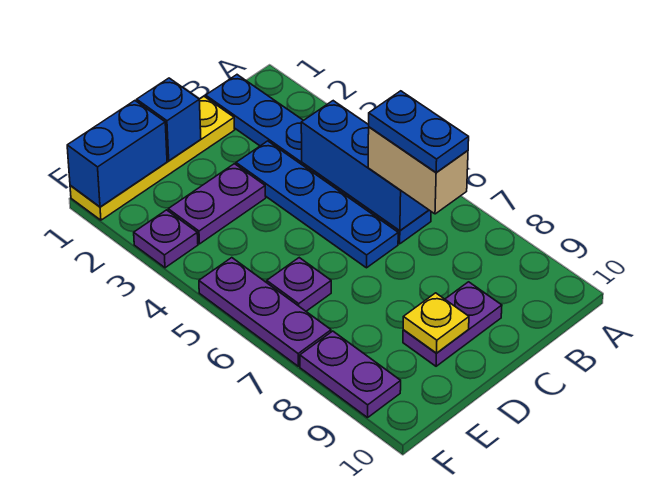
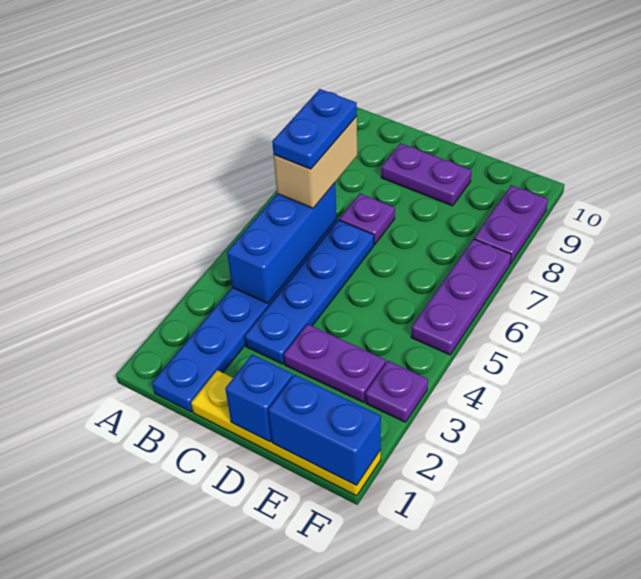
yellow 1x1 plate [403,293,469,353] -> none
purple 1x1 plate [267,258,331,311] -> purple 1x1 plate moved to [339,194,395,244]

